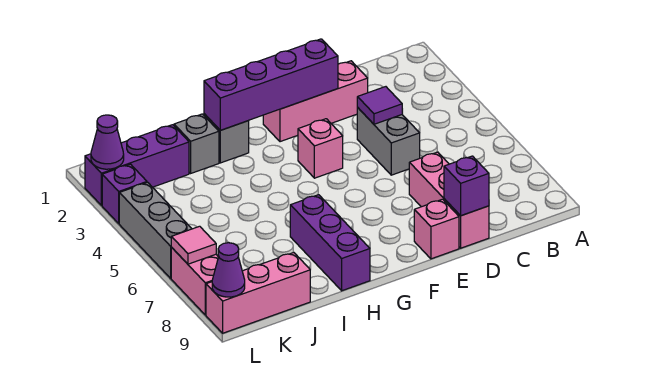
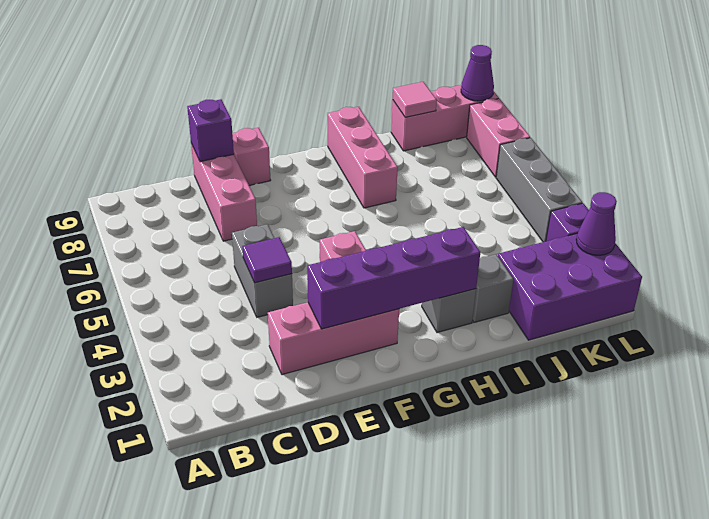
purple 1x3 brick [290,195,370,291] -> pink 1x3 brick [327,107,398,208]
purple 1x3 brick [85,125,189,205] -> purple 2x3 brick [498,233,642,340]
pink 1x1 tile [171,226,216,264] -> pink 1x1 tile moved to [393,82,437,117]

